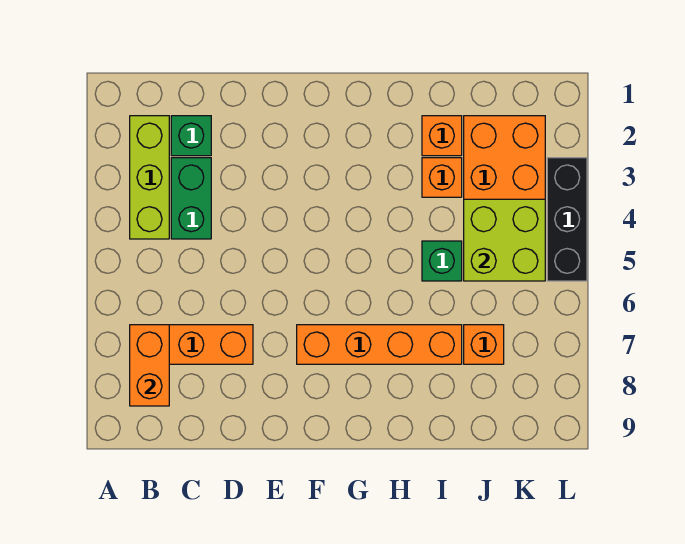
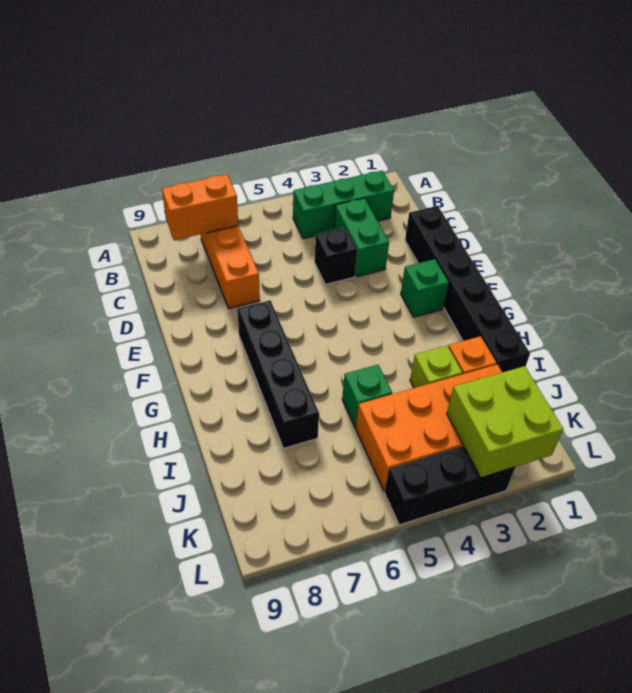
lime 1x3 brick [130,116,169,239] -> green 1x3 brick [293,171,394,239]
green 1x1 brick [171,116,211,156] -> green 1x1 brick moved to [401,259,449,317]
green 1x2 brick [171,158,211,239] -> green 1x2 brick turned to [334,198,389,277]
none -> black 1x6 brick [405,206,530,372]
none -> black 1x1 brick [314,228,357,284]
orange 1x4 brick [297,325,462,364] -> black 1x4 brick [237,301,319,448]
orange 1x1 brick [422,158,462,197] -> lime 1x1 brick [410,346,462,388]
lime 2x2 brick [464,199,545,281] -> lime 2x2 brick moved to [447,366,563,478]
orange 1x1 brick [464,325,504,364] -> none

